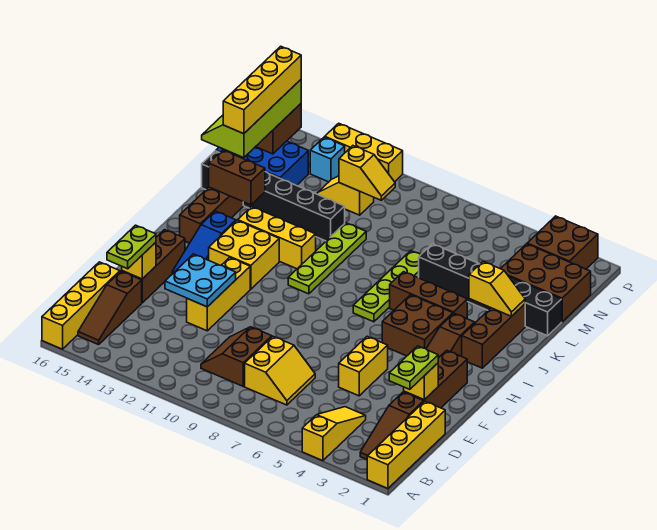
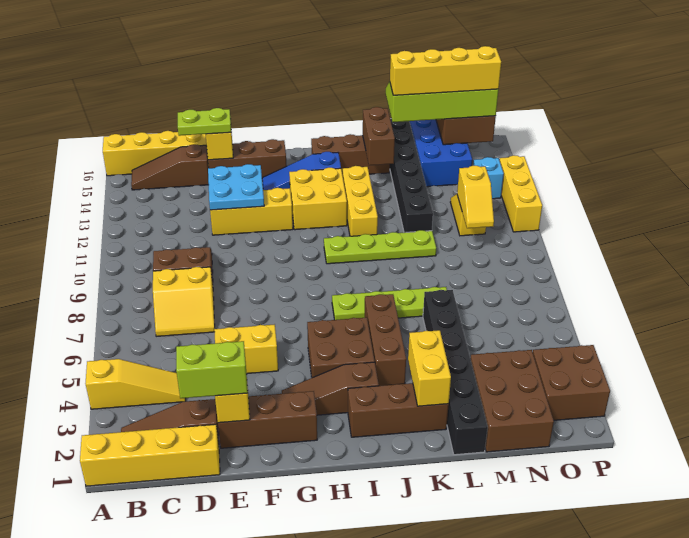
lime 1x2 plate [389,346,438,389] -> lime 1x2 brick [176,341,248,398]
yellow 1x2 slope [469,262,525,317] -> yellow 1x2 brick [408,330,451,406]

